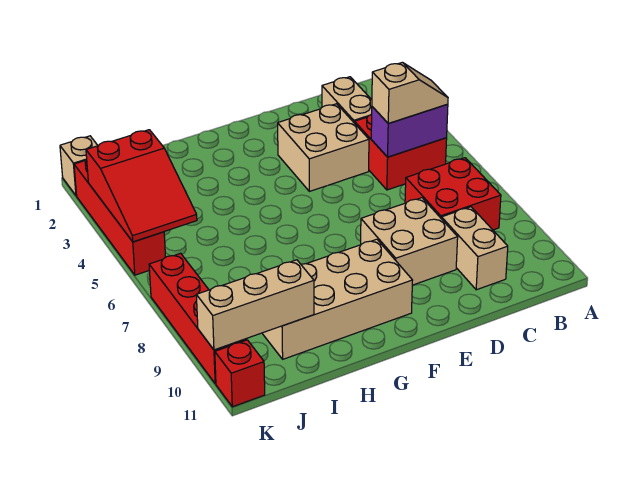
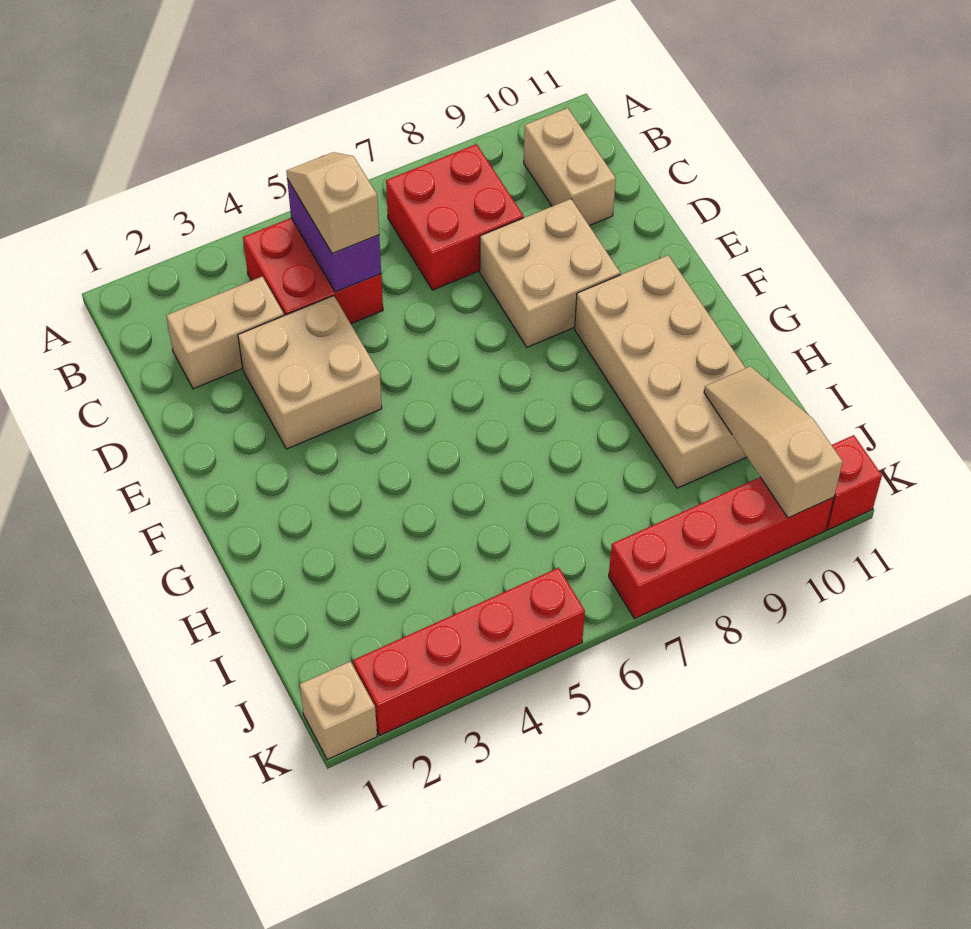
tan 1x2 brick [442,207,508,290] -> tan 1x2 brick turned to [524,108,616,226]
tan 1x3 brick [196,260,314,350] -> tan 1x3 slope [704,366,843,518]
red 2x3 slope [86,130,197,242] -> none

